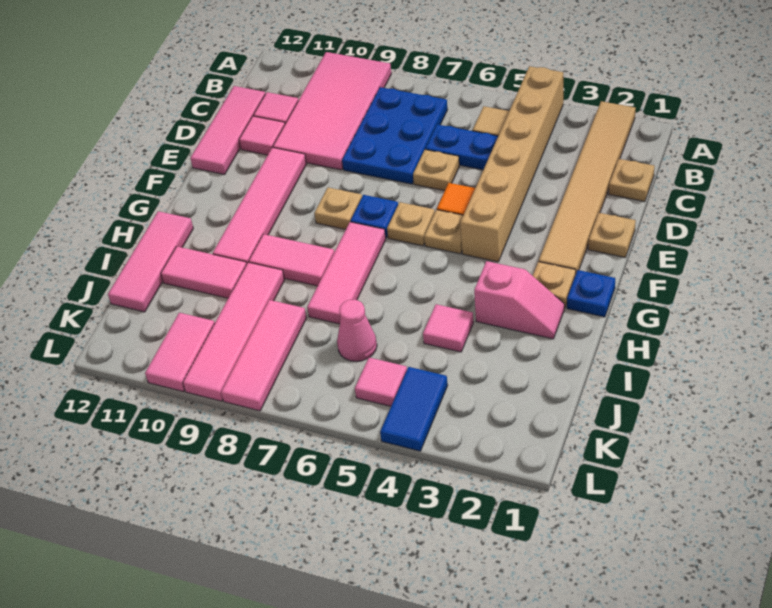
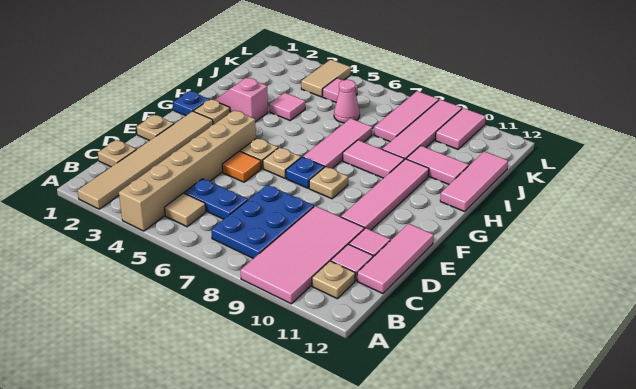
tan 1x1 plate [413,150,459,191] -> tan 1x1 plate moved to [312,261,355,299]
blue 1x2 tile [380,367,448,451] -> tan 1x2 tile [301,60,351,97]

